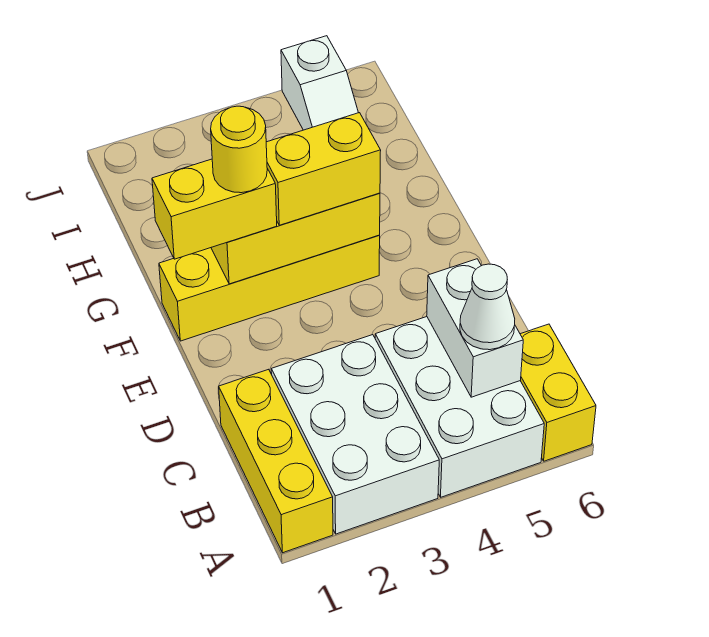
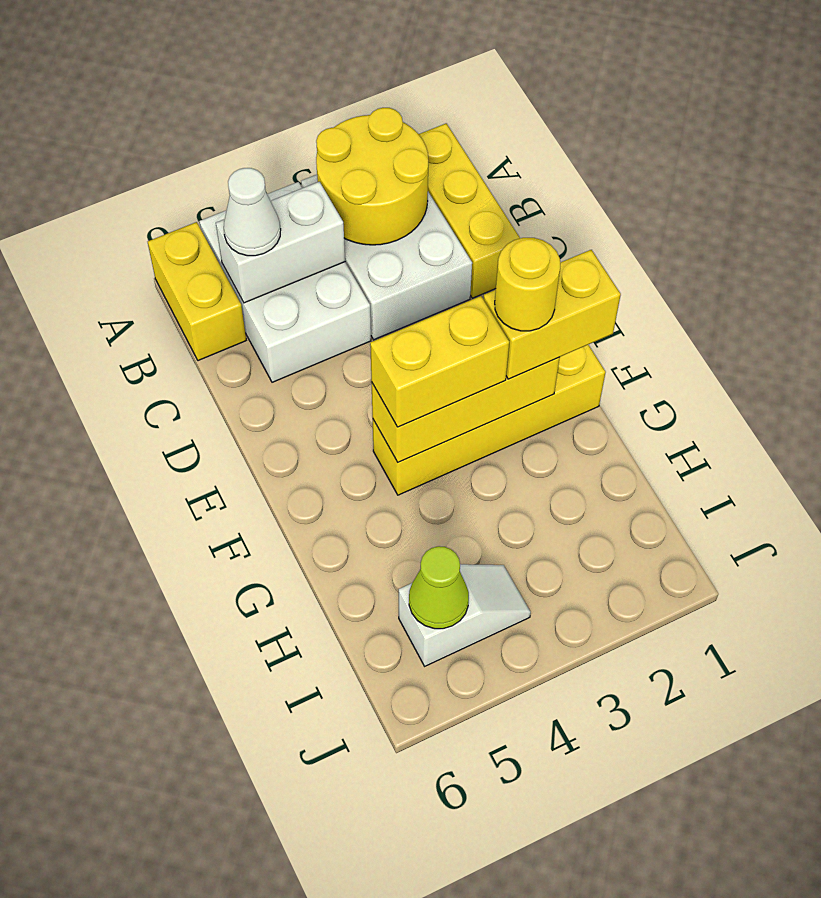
none -> yellow 2x2 round brick [316,108,429,245]
white 1x2 brick [427,259,523,397] -> white 1x2 brick turned to [216,182,345,303]
white 1x2 slope [281,36,358,130] -> white 1x2 slope turned to [399,564,531,666]
none -> lime 1x1 cone [409,546,469,629]

